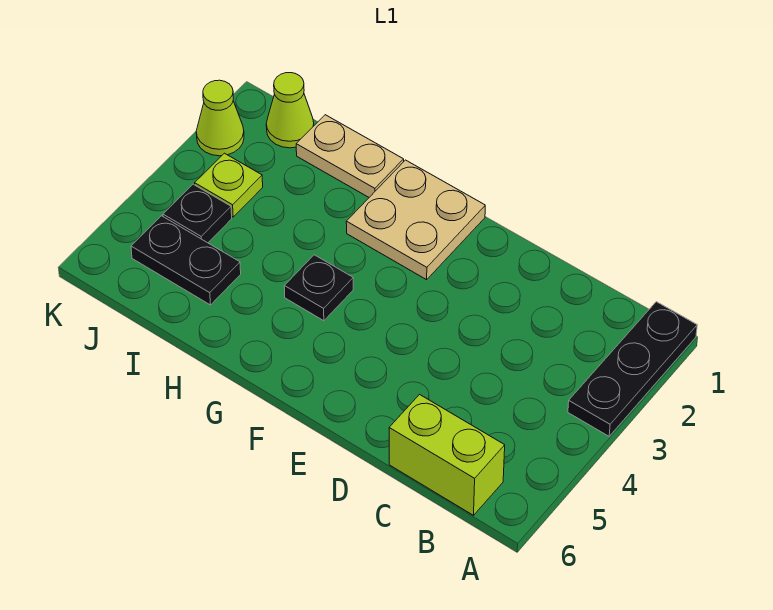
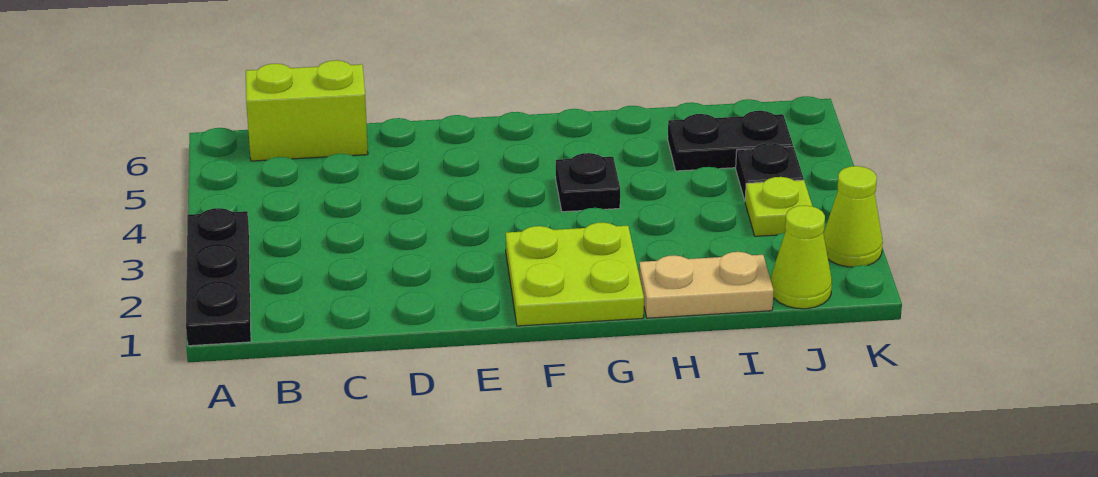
tan 2x2 plate [346,160,485,280] -> lime 2x2 plate [506,222,644,326]

